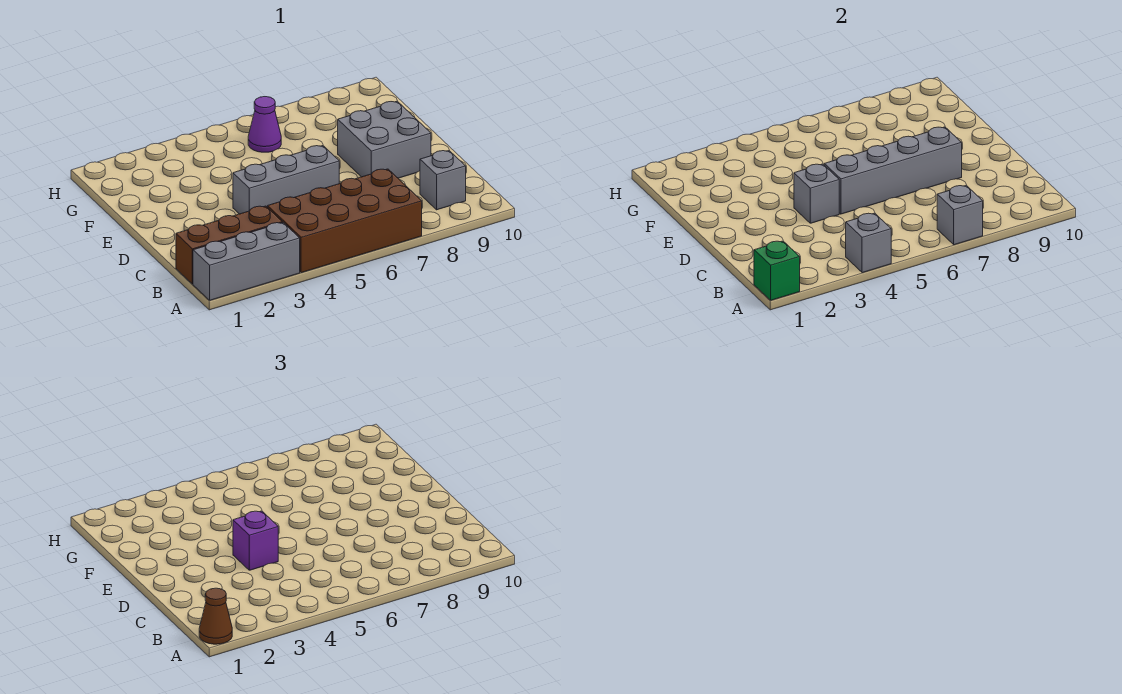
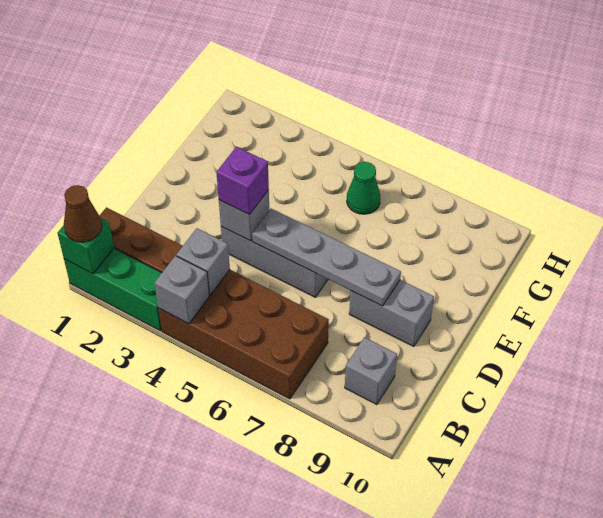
grey 1x3 brick [193,223,300,300] -> green 1x3 brick [64,249,162,331]
grey 1x1 brick [937,185,983,245] -> grey 1x1 brick moved to [176,228,230,295]
grey 1x4 brick [824,127,962,214] -> grey 1x4 plate [252,209,401,306]
grey 2x2 brick [338,101,431,178] -> grey 1x2 brick [349,280,434,347]
purple 1x1 cone [248,97,281,152] -> green 1x1 cone [347,162,380,214]

